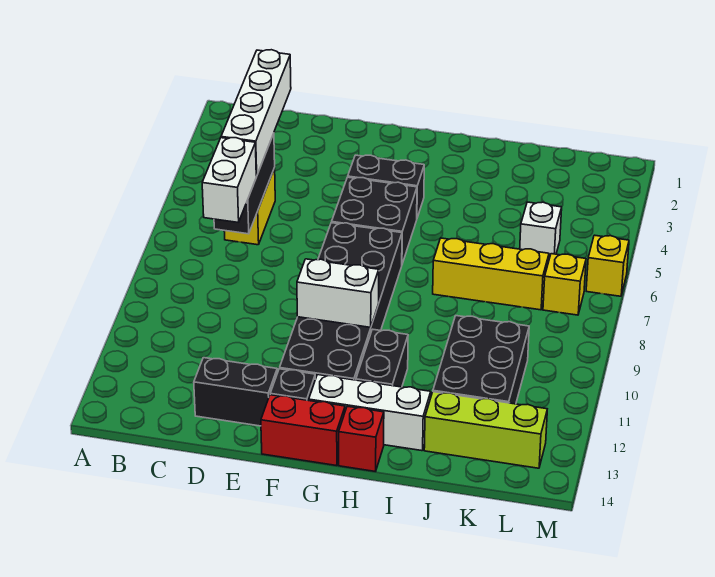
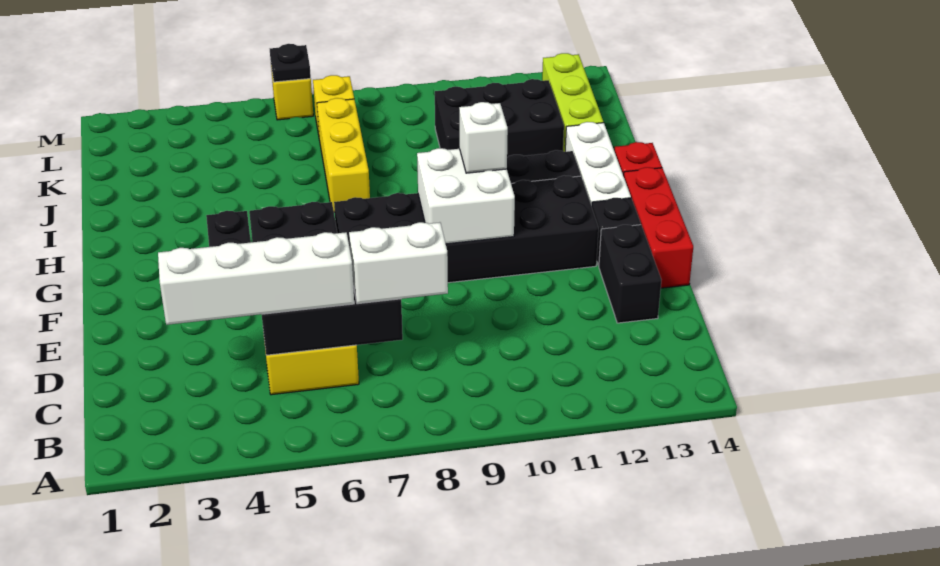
white 1x2 brick [297,259,379,327] -> white 2x2 brick [417,148,515,244]
red 1x2 brick [261,395,345,466] -> red 1x3 brick [624,167,693,288]
white 1x1 brick [520,202,562,259] -> white 1x1 brick moved to [459,102,508,173]
none -> black 1x1 plate [270,44,311,82]

